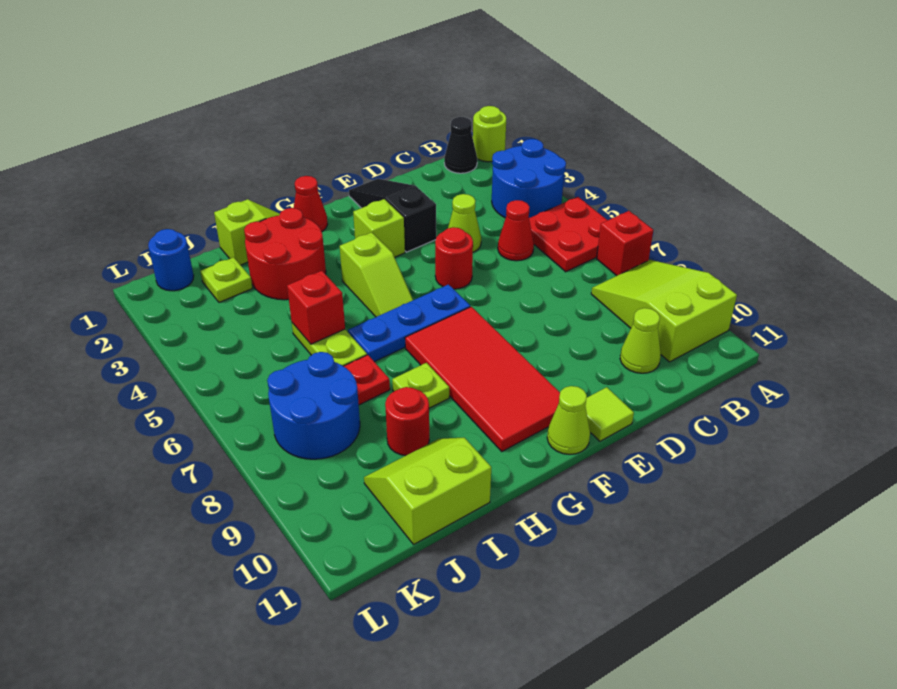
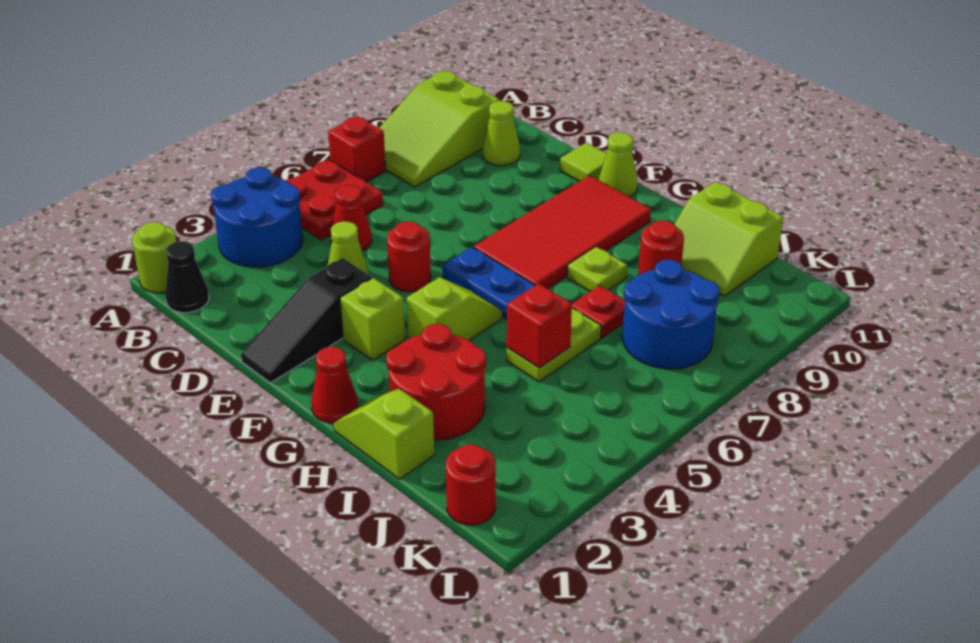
lime 1x1 plate [200,257,252,302] -> none
blue 1x1 round brick [148,229,194,291] -> red 1x1 round brick [446,444,496,525]

